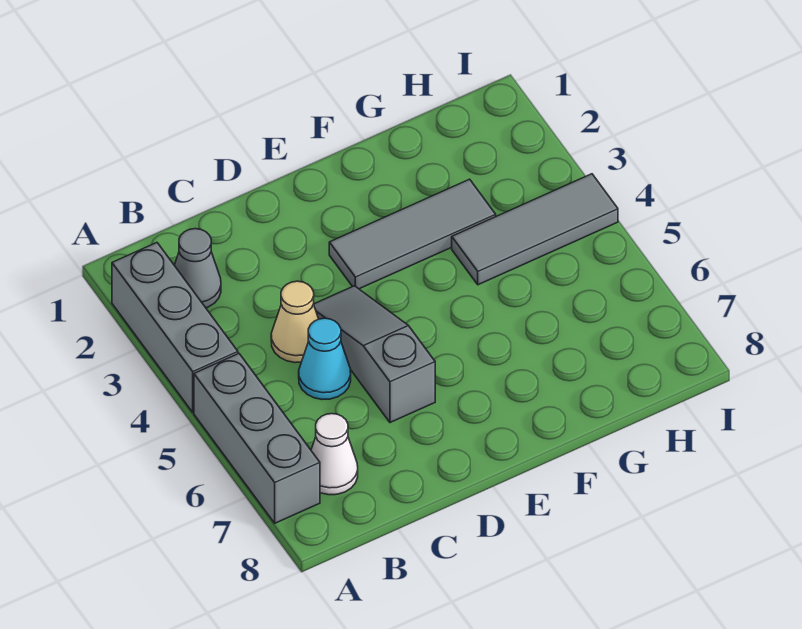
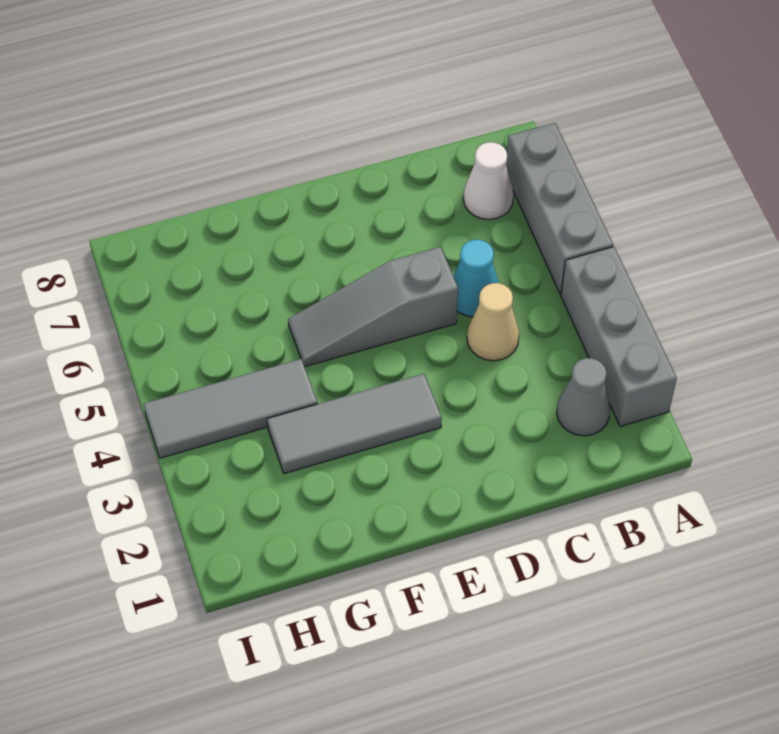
grey 1x3 slope [314,286,435,423] -> grey 1x3 slope turned to [288,247,458,367]

